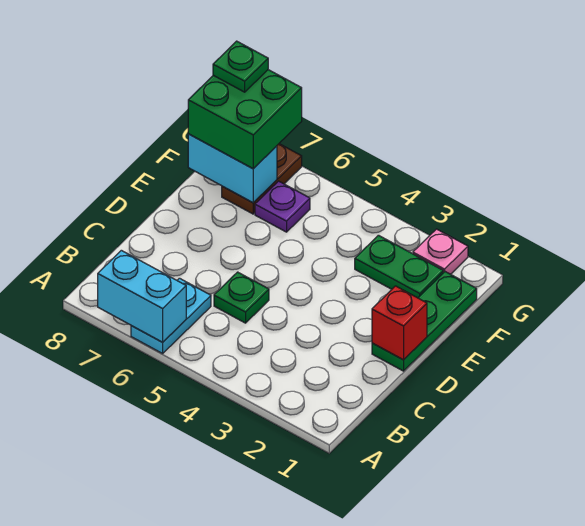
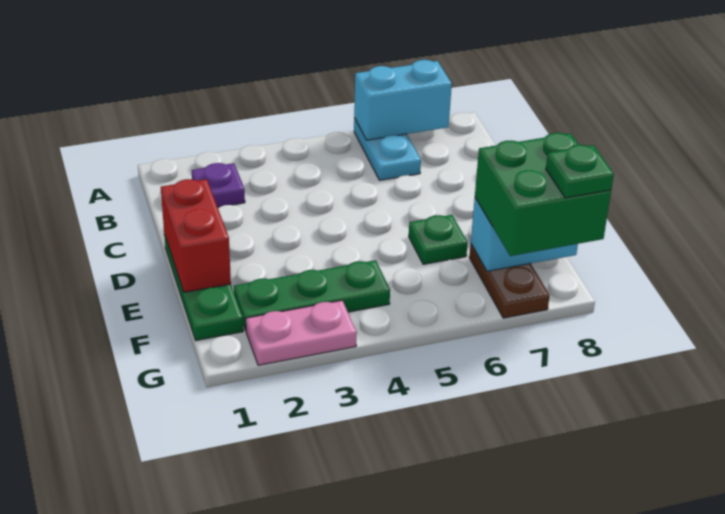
green 1x1 plate [214,272,269,323] -> green 1x1 plate moved to [409,215,468,264]
red 1x1 brick [372,286,427,360] -> red 1x2 brick [161,179,231,292]
green 1x2 plate [355,235,443,298] -> green 1x3 plate [234,260,390,330]
purple 1x1 plate [255,181,310,232] -> purple 1x1 plate moved to [192,163,245,207]
pink 1x1 plate [413,229,468,274] -> pink 1x2 plate [246,300,357,365]

